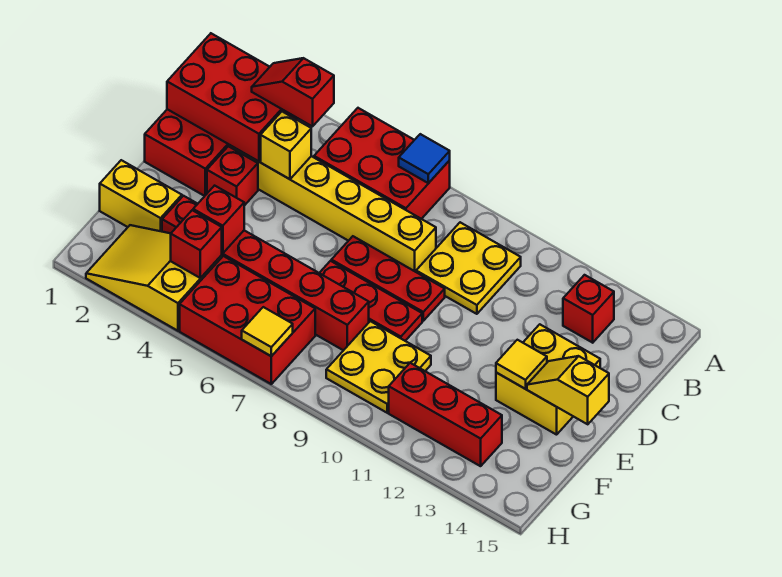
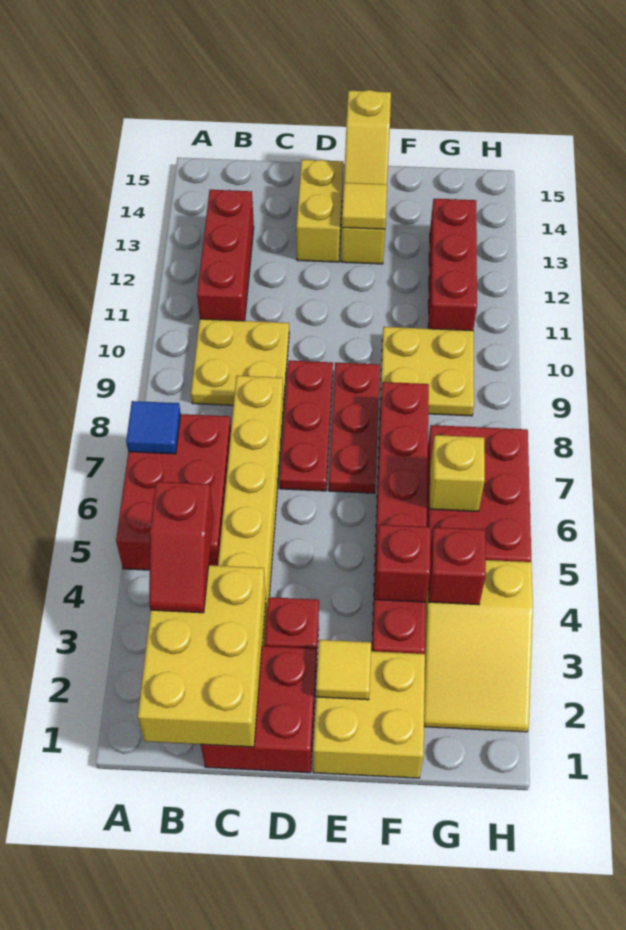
red 2x3 brick [167,33,298,161] -> yellow 2x3 brick [138,565,266,747]
red 1x1 brick [563,275,614,343] -> red 1x3 brick [197,190,254,321]
yellow 1x1 brick [261,112,311,179] -> yellow 1x1 brick moved to [430,435,485,511]
yellow 1x2 brick [100,160,182,232] -> yellow 2x2 brick [313,651,425,778]
yellow 1x1 tile [242,307,293,356] -> yellow 1x1 tile moved to [316,640,371,700]

